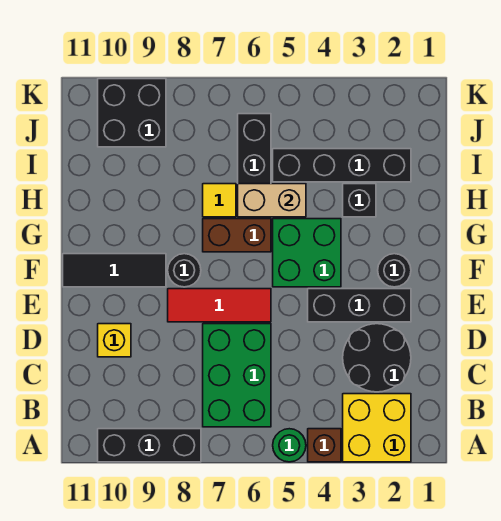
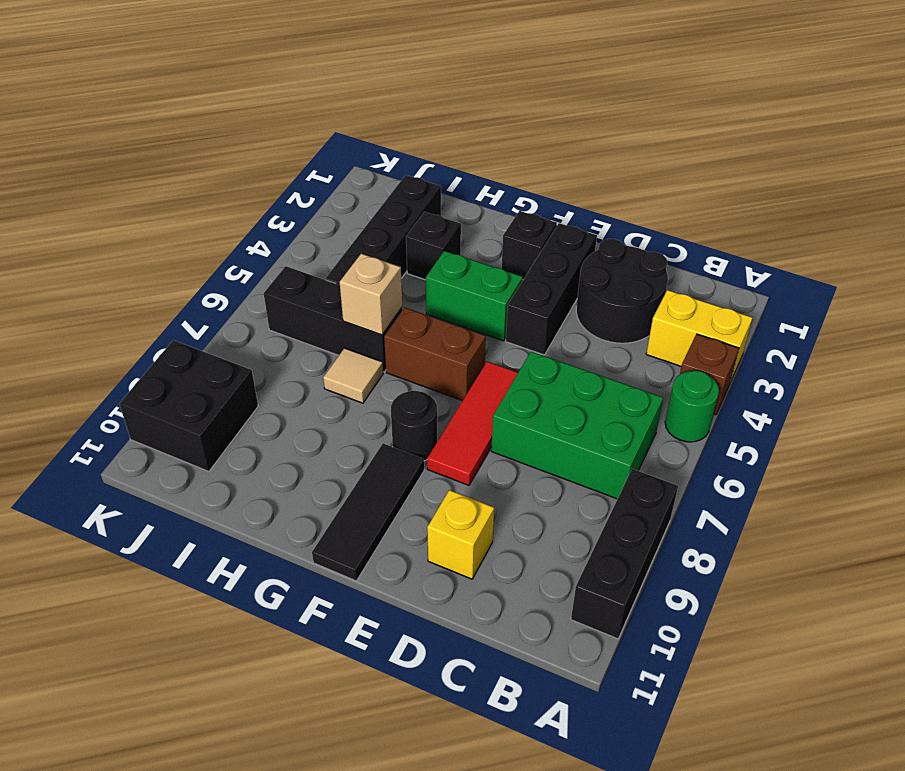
yellow 2x2 brick [343,394,411,462] -> yellow 1x2 brick [646,290,752,380]
black 1x1 round brick [378,254,411,287] -> black 1x1 brick [501,211,557,279]
green 2x2 brick [273,219,341,287] -> green 1x2 brick [426,251,523,341]
brown 1x2 brick [203,219,271,252] -> brown 1x2 brick turned to [384,308,486,401]
tan 1x2 brick [238,184,306,217] -> tan 1x1 brick [340,254,402,335]
yellow 1x1 tile [203,184,236,217] -> tan 1x1 tile [323,348,383,403]

